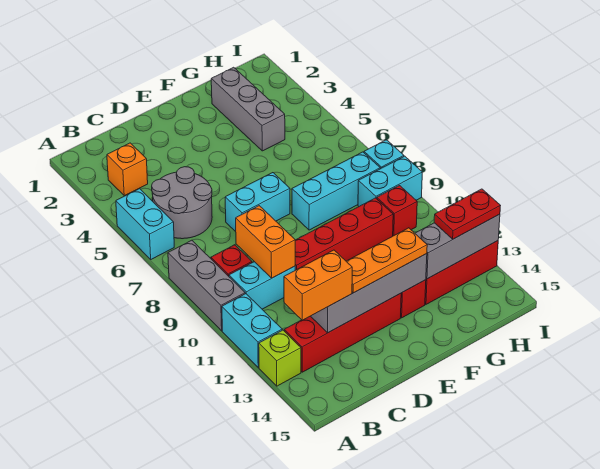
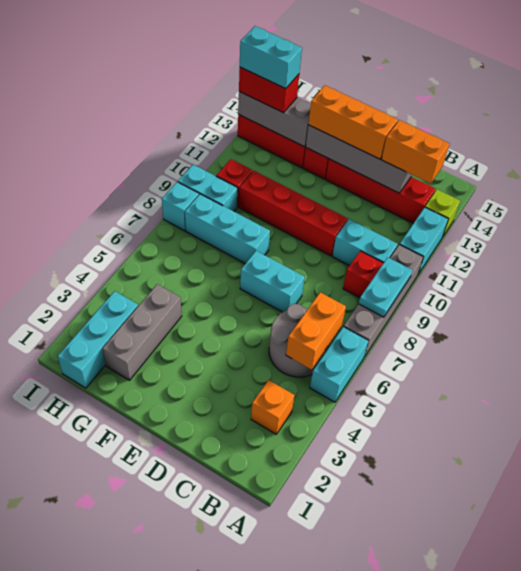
grey 1x3 brick [168,240,245,331] -> grey 1x4 brick [344,244,423,357]
none -> cyan 1x2 plate [359,257,412,317]
orange 1x2 brick [236,206,295,278] -> orange 1x2 brick moved to [286,292,346,370]
orange 1x3 plate [346,228,427,293] -> orange 1x3 brick [308,85,398,159]
none -> cyan 1x3 brick [58,291,138,388]
red 1x2 plate [434,189,500,239] -> red 1x2 brick [239,67,299,113]
none -> cyan 1x2 brick [240,26,302,89]

